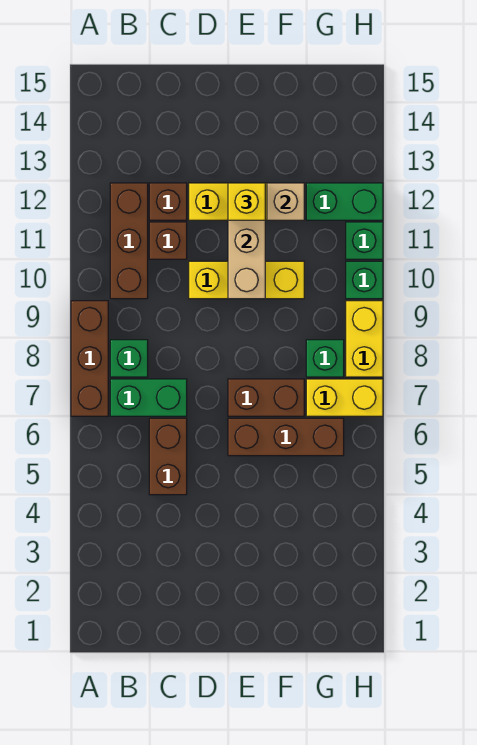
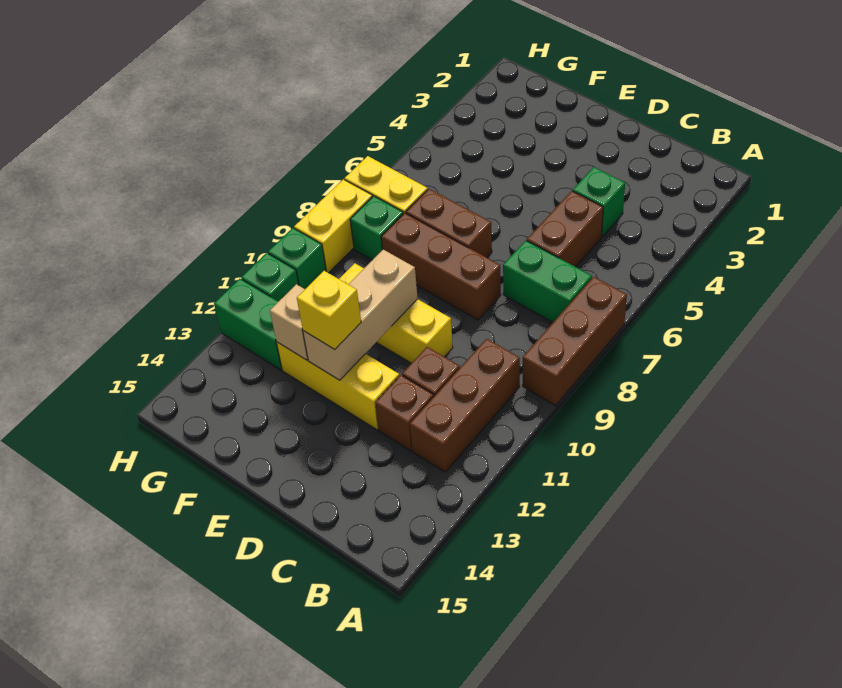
green 1x1 brick [110,340,148,377] -> green 1x1 brick moved to [573,167,625,236]
brown 1x3 brick [228,418,344,456] -> brown 1x3 brick moved to [381,213,501,320]

